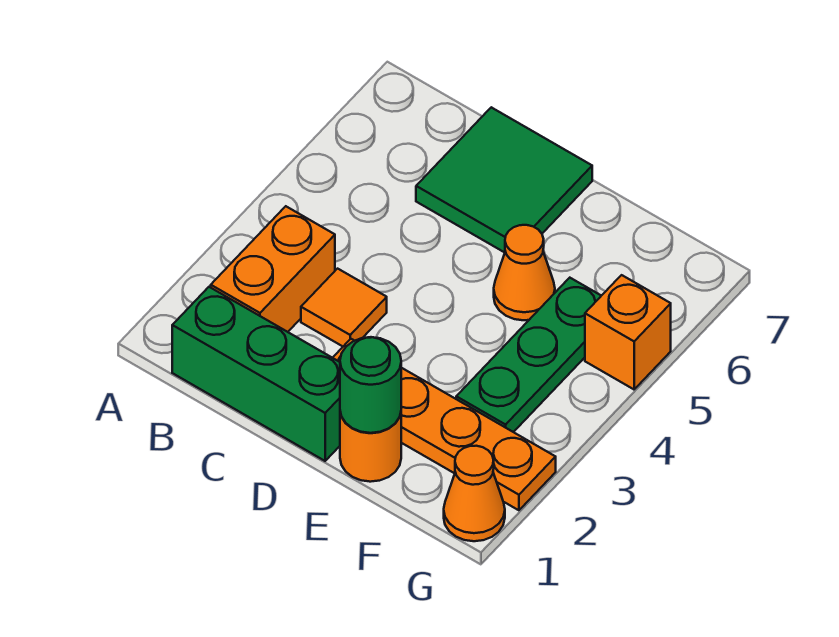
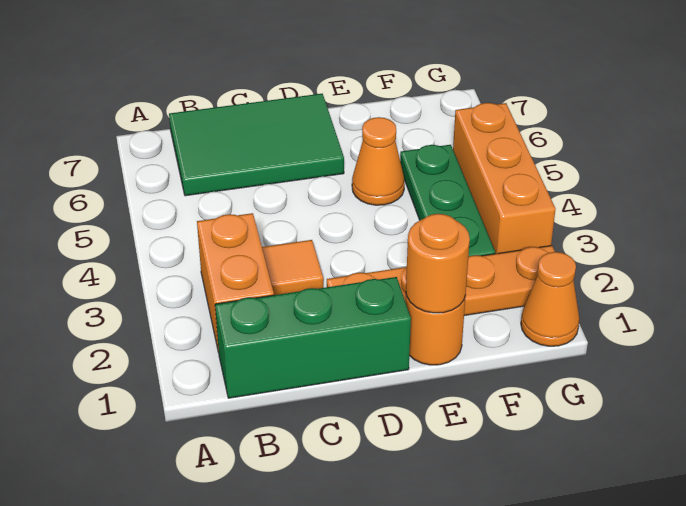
green 2x2 tile [416,107,592,253] -> green 2x3 tile [169,94,344,196]
green 1x1 round brick [340,337,401,433] -> orange 1x1 round brick [406,214,470,313]
orange 1x1 brick [585,275,671,389] -> orange 1x3 brick [453,103,555,254]

